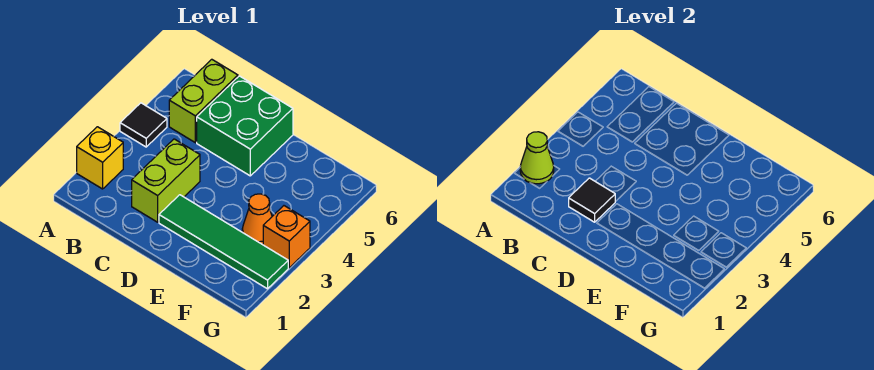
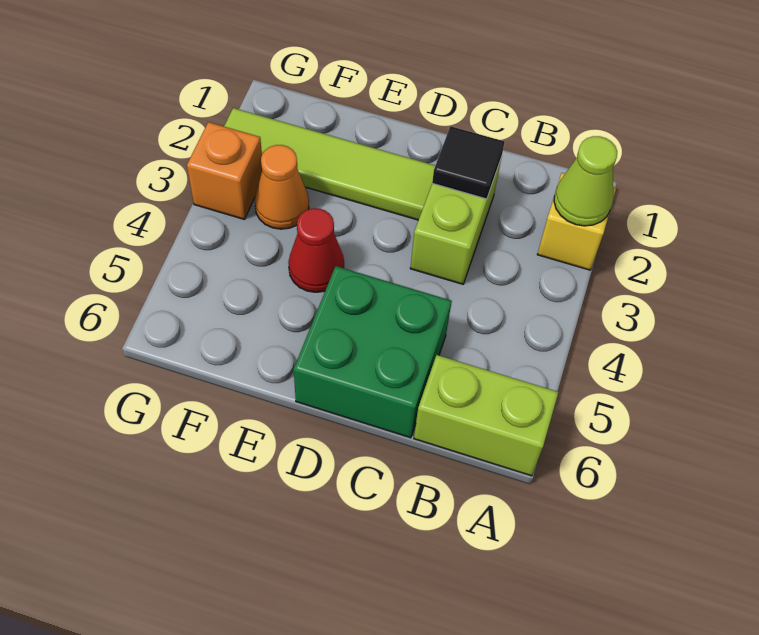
black 1x1 tile [120,103,167,147] -> none
lime 1x2 brick [169,59,238,143] -> lime 1x2 brick turned to [414,355,558,476]
green 1x4 tile [159,195,288,289] -> lime 1x4 tile [224,108,435,220]
none -> red 1x1 cone [288,208,344,292]

